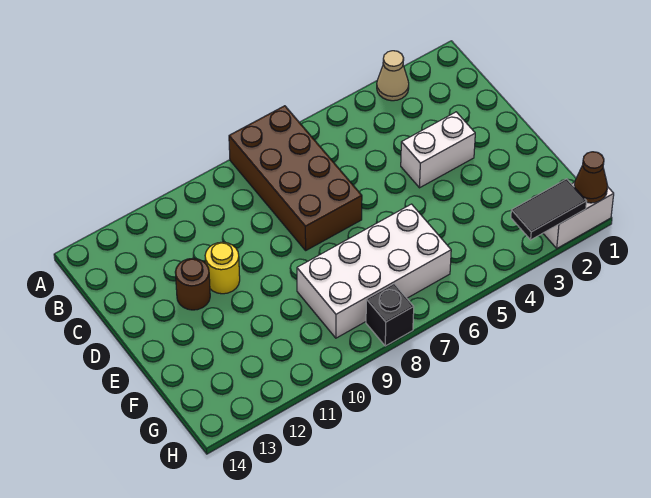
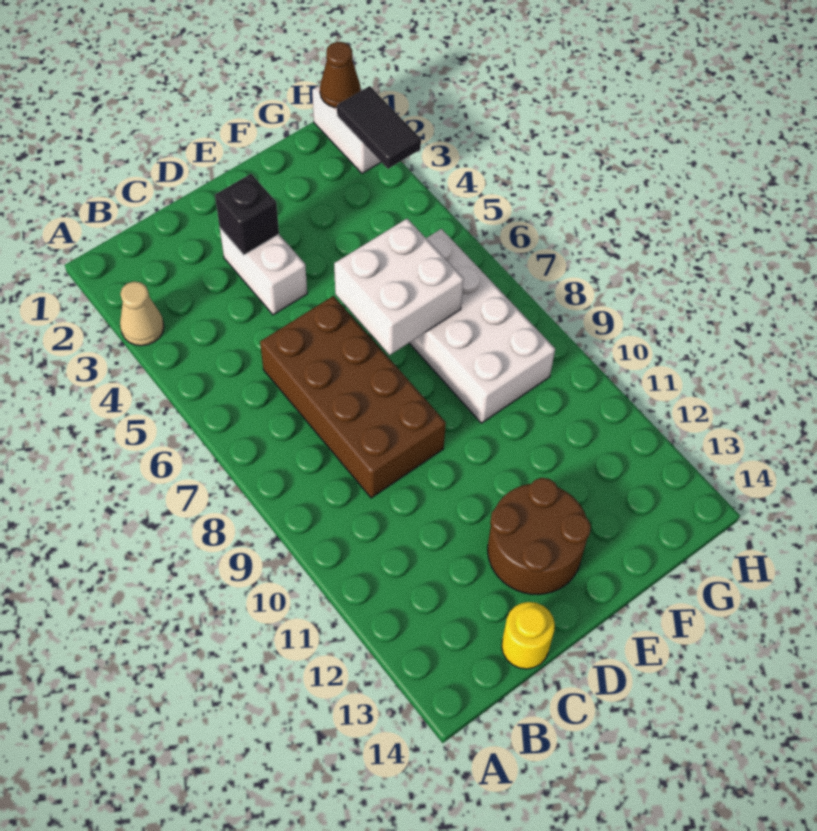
brown 2x4 brick [229,106,362,250] -> brown 2x4 brick turned to [260,296,446,498]
yellow 1x1 round brick [205,242,240,294] -> yellow 1x1 round brick moved to [502,602,555,669]
brown 1x1 round brick [175,258,210,310] -> brown 2x2 round brick [488,478,591,595]
none -> white 2x2 brick [334,219,464,355]
black 1x1 brick [366,284,414,346] -> black 1x1 brick moved to [215,174,279,255]

